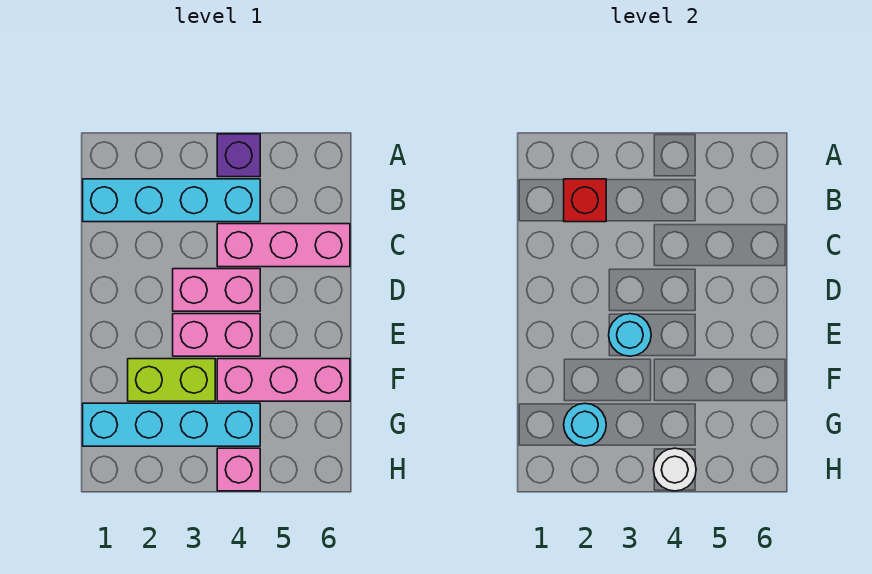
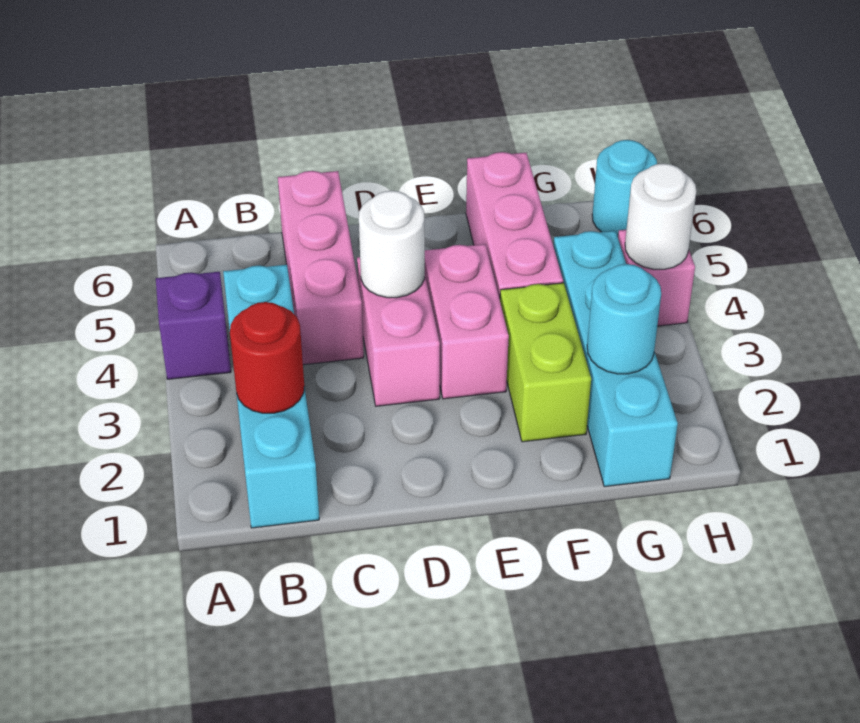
red 1x1 brick [564,179,606,222] -> red 1x1 round brick [230,302,304,413]
none -> white 1x1 round brick [359,191,425,298]
cyan 1x1 round brick [609,314,651,356] -> cyan 1x1 round brick moved to [592,140,657,237]

